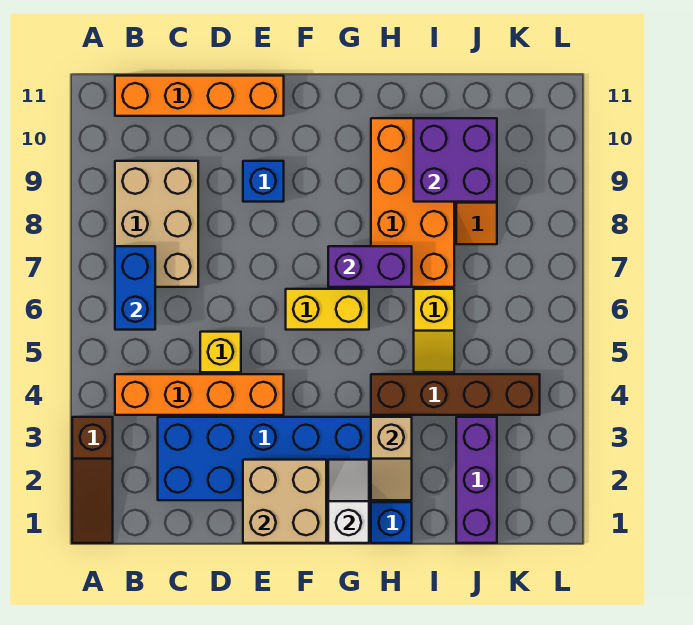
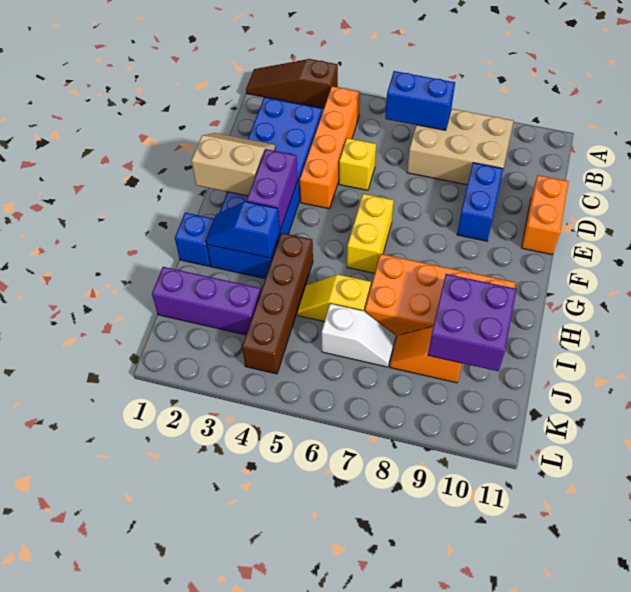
orange 1x4 brick [115,76,284,116] -> orange 1x2 brick [522,175,569,255]
tan 2x2 brick [243,460,326,543] -> tan 2x2 slope [191,133,275,196]
blue 1x1 brick [243,161,284,202] -> blue 1x2 brick [457,163,503,241]
white 1x2 slope [328,460,369,543] -> white 1x2 slope moved to [322,304,396,367]
purple 1x2 brick [328,246,412,287] -> purple 1x2 brick moved to [247,149,298,230]
tan 1x2 slope [371,417,412,500] -> blue 1x2 slope [206,201,280,258]

